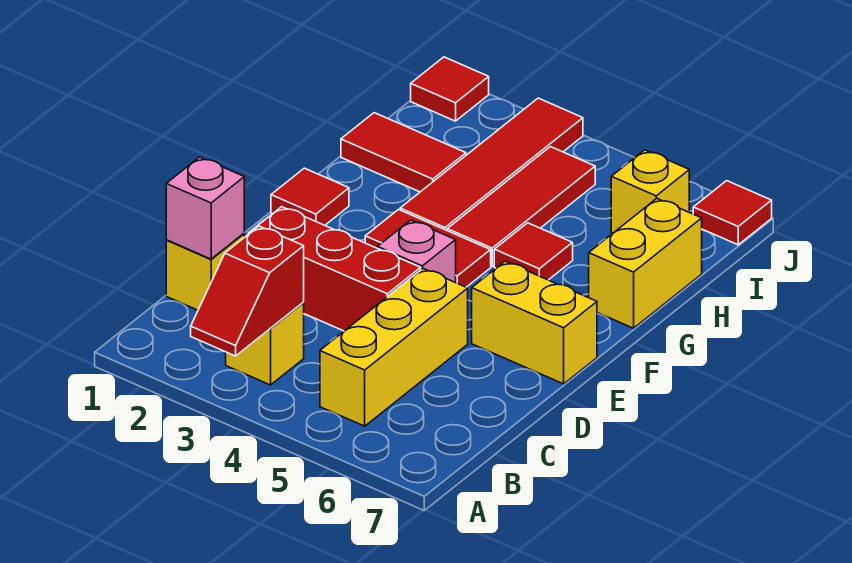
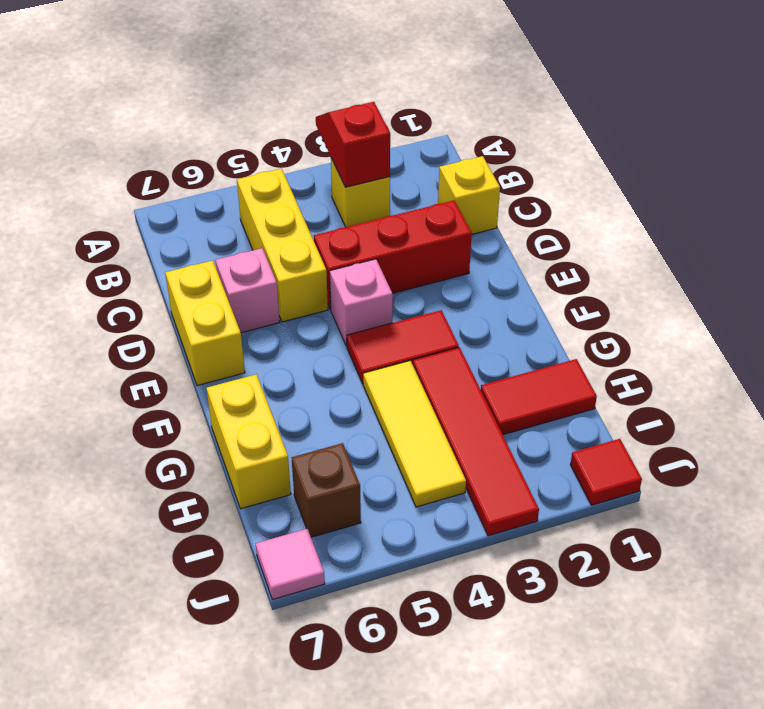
pink 1x1 brick [166,157,244,259] -> pink 1x1 brick moved to [216,248,280,333]
yellow 1x2 brick [472,261,597,384] -> yellow 1x2 brick turned to [165,260,245,386]
red 1x1 tile [271,168,349,225] -> none
red 1x3 tile [447,147,595,266] -> yellow 1x3 tile [363,361,466,507]
red 1x1 tile [494,223,573,280] -> none
yellow 1x1 brick [611,150,689,233] -> brown 1x1 brick [292,443,361,537]
red 1x1 tile [693,181,772,245] -> pink 1x1 tile [256,529,325,600]

